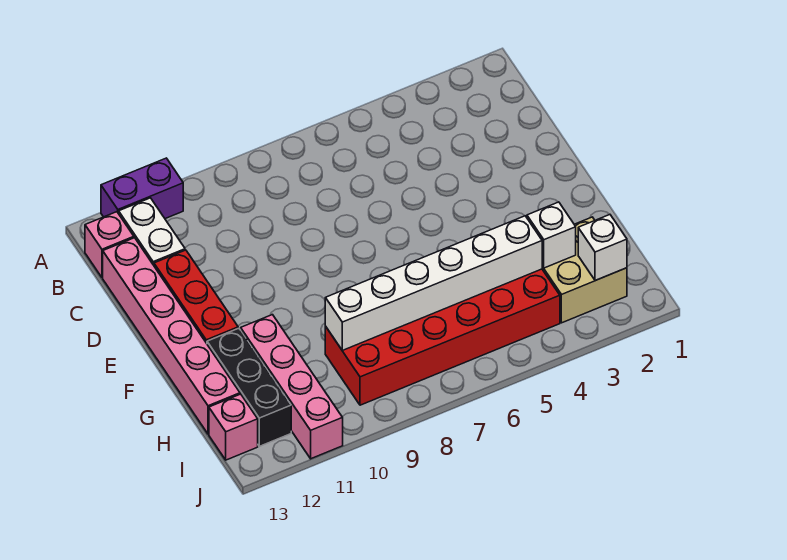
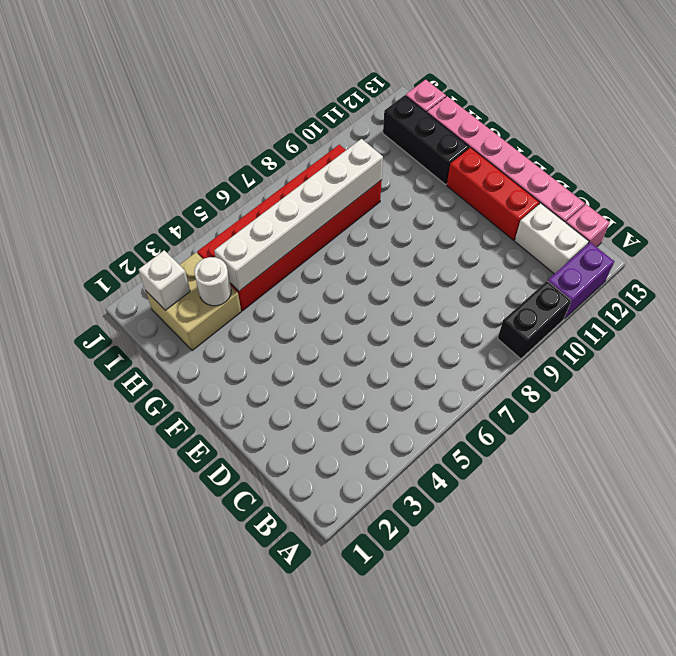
none -> black 1x2 brick [498,281,571,359]
pink 1x4 brick [241,315,343,459] -> none
white 1x1 brick [527,202,576,268] -> white 1x1 round brick [194,257,231,306]

